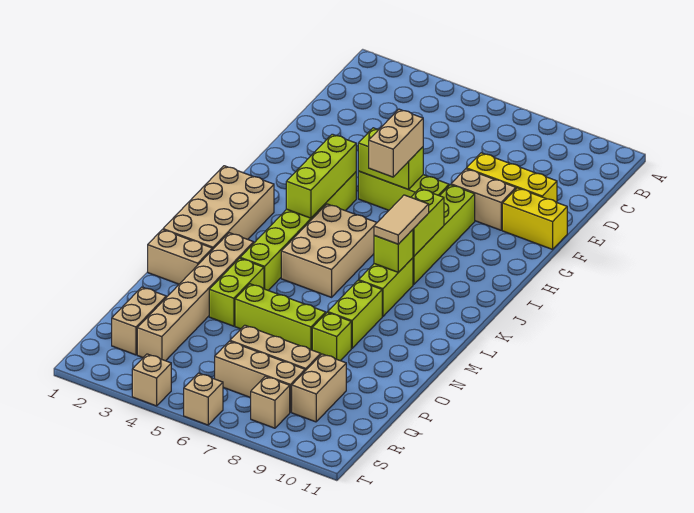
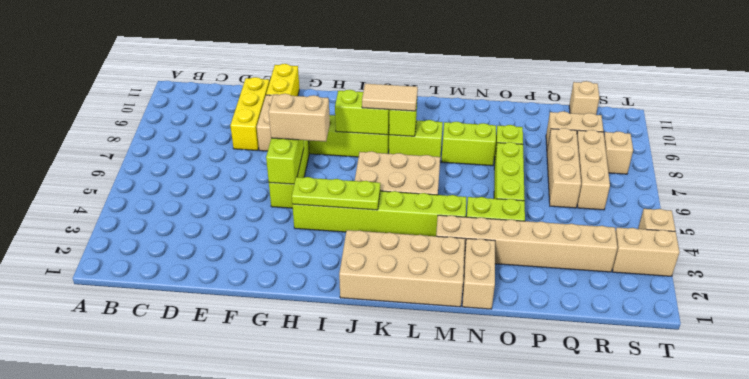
lime 1x3 brick [286,134,356,218] -> lime 1x3 plate [292,177,380,210]
tan 1x2 brick [112,287,166,355] -> tan 1x2 brick moved to [612,228,679,276]
tan 1x1 brick [184,373,223,425] -> tan 1x1 brick moved to [569,81,599,115]

